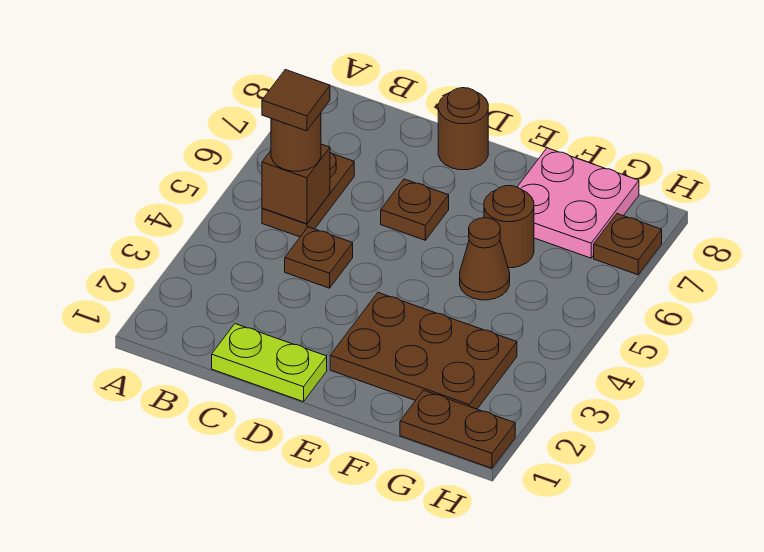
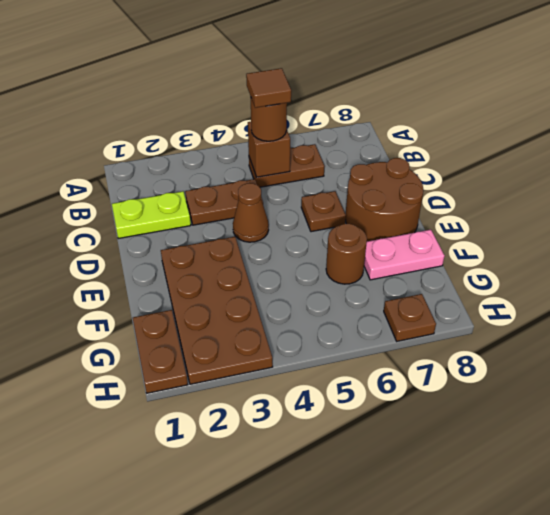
lime 1x2 plate [212,324,327,402] -> lime 1x2 plate turned to [112,191,191,239]
brown 1x1 plate [285,227,353,288] -> brown 1x2 plate [185,179,263,225]
brown 1x1 round brick [438,88,488,170] -> brown 2x2 round brick [345,158,423,241]
brown 2x3 plate [330,293,517,409] -> brown 2x4 plate [161,237,273,384]
brown 1x1 cone [460,218,510,300] -> brown 1x1 cone moved to [233,183,269,242]
pink 2x2 plate [518,148,639,258] -> pink 1x2 plate [364,230,444,280]

